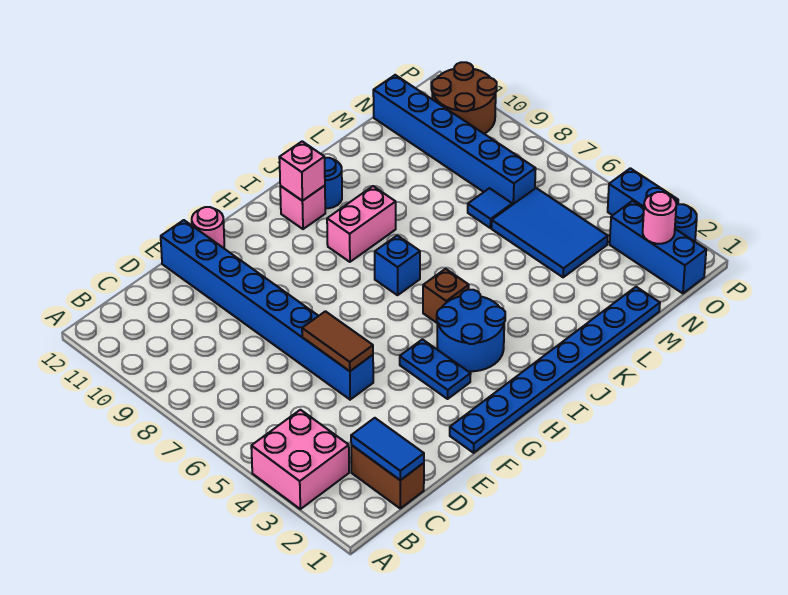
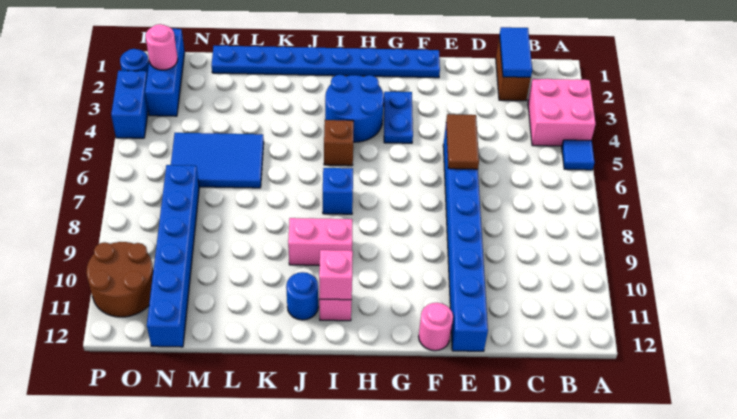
blue 2x3 tile [492,188,608,277] -> blue 2x3 tile turned to [171,133,264,188]
blue 1x1 tile [468,188,512,228] -> blue 1x1 tile moved to [562,140,595,170]

